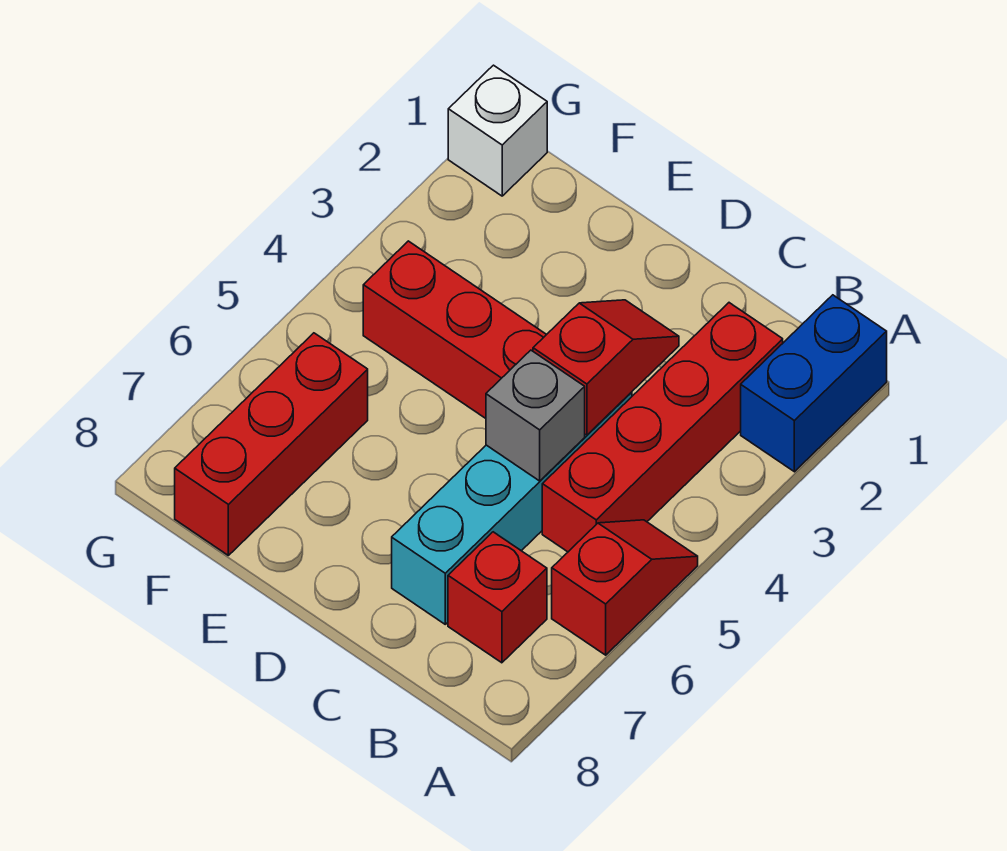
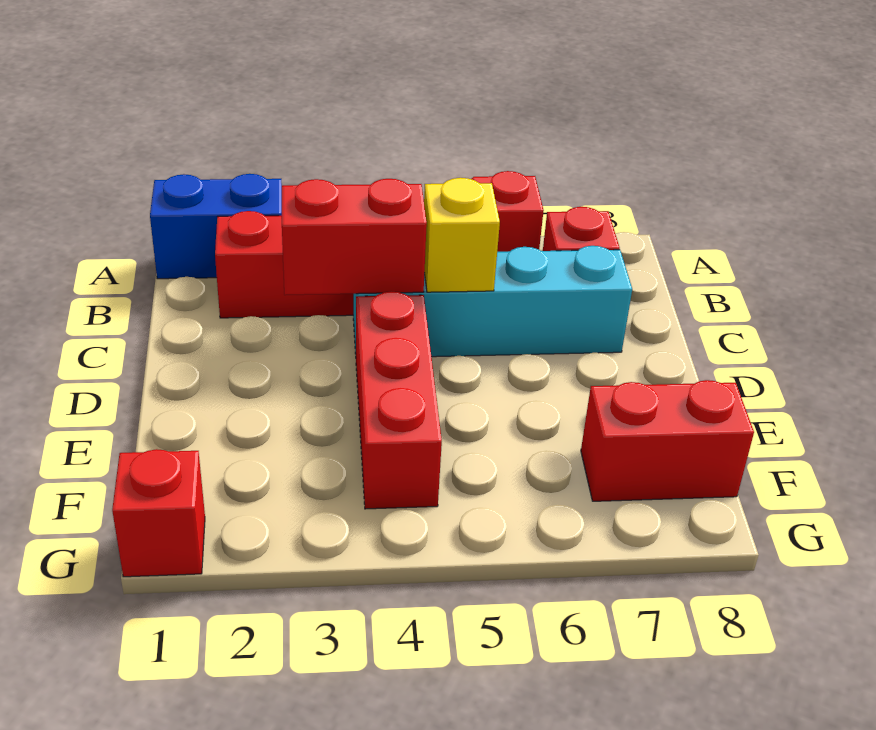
red 1x2 slope [533,300,679,435] -> red 1x2 brick [281,179,427,295]
grey 1x1 brick [486,350,585,481] -> yellow 1x1 brick [424,178,500,292]
red 1x3 brick [175,333,368,555] -> red 1x2 brick [581,380,754,501]
white 1x1 brick [448,65,547,196] -> red 1x1 brick [112,449,205,577]

